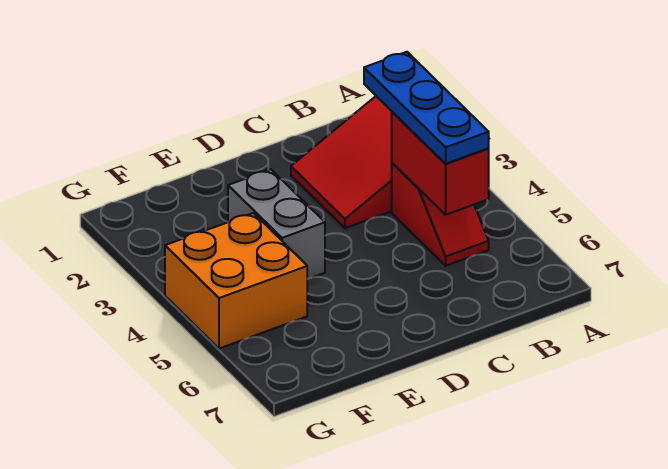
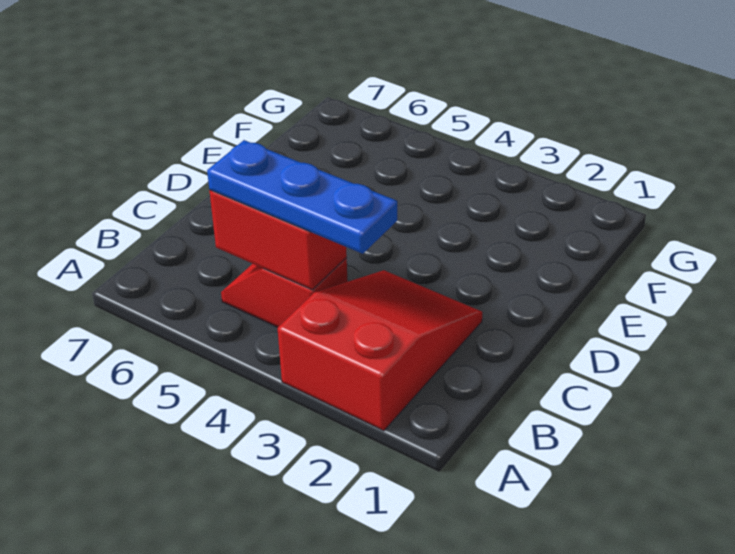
grey 1x2 brick [228,170,325,279] -> none
orange 2x2 brick [165,213,307,349] -> none

